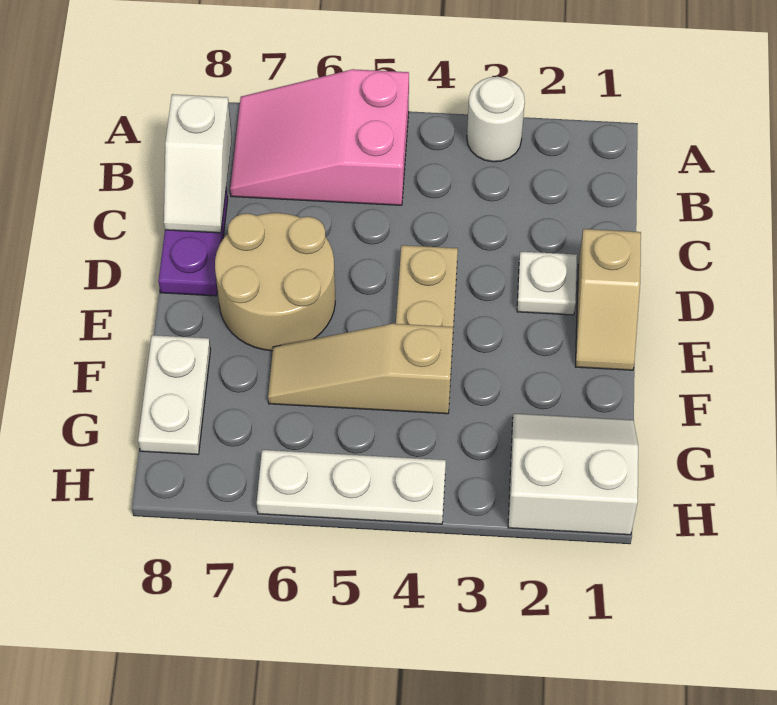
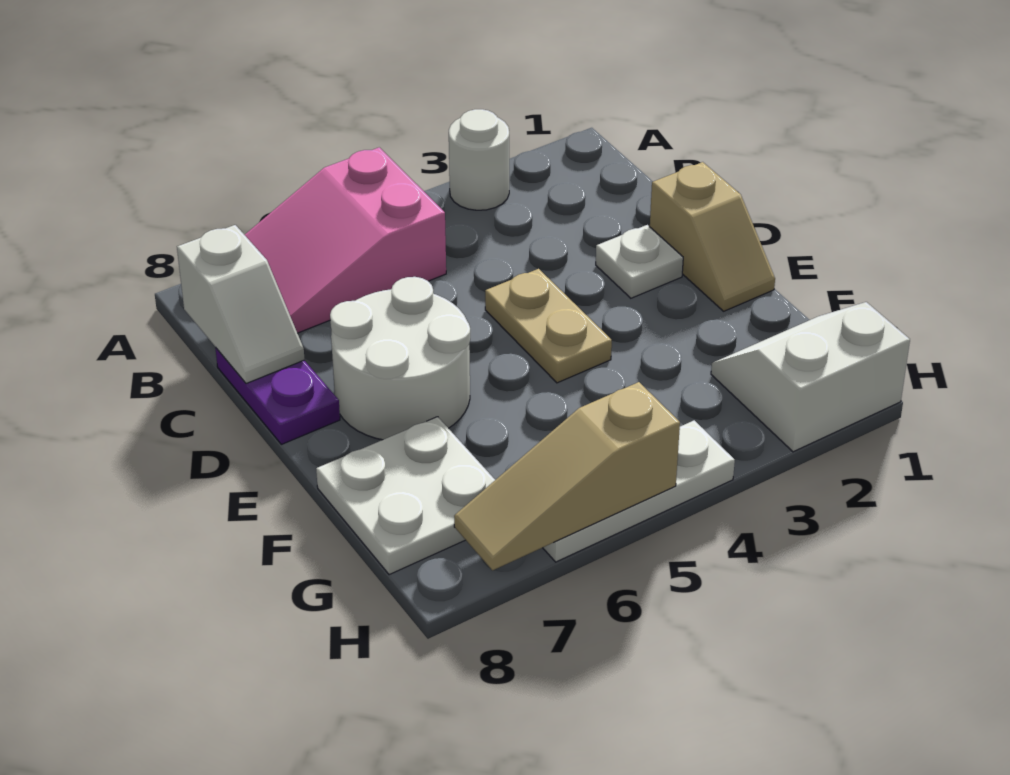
tan 2x2 round brick [215,213,335,351] -> white 2x2 round brick [330,277,470,440]
tan 1x3 slope [268,324,453,414] -> tan 1x3 slope moved to [454,382,680,570]
white 1x2 plate [138,335,211,455] -> white 2x2 plate [316,417,495,575]

